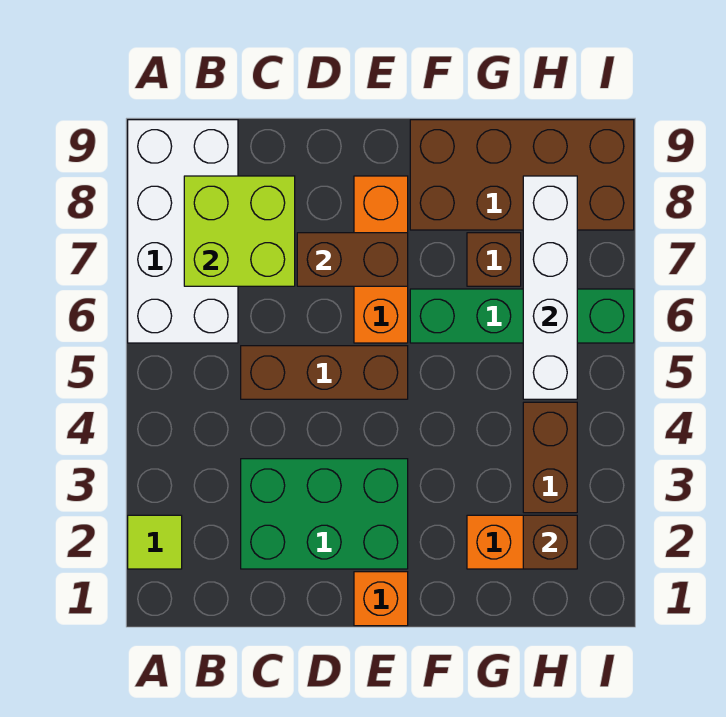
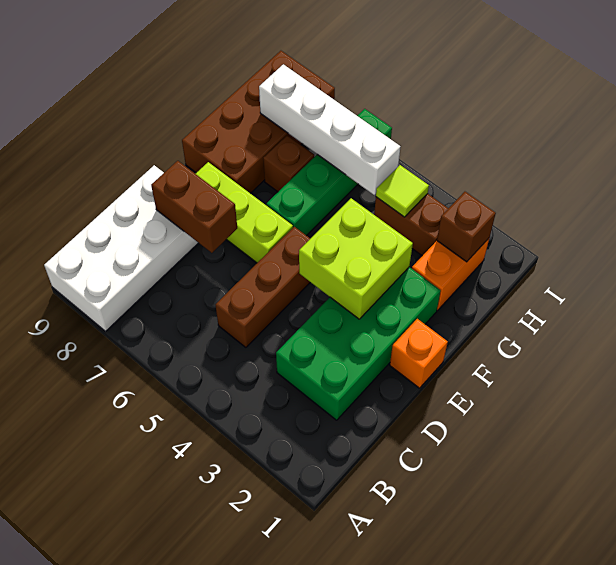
lime 1x1 tile [128,515,182,569] -> lime 1x1 tile moved to [376,165,429,217]
white 2x4 brick [128,120,238,343] -> white 2x4 brick turned to [44,165,198,331]
lime 2x2 brick [184,176,295,286] -> lime 2x2 brick moved to [299,198,413,319]
green 2x3 brick [241,459,408,569] -> green 2x4 brick [276,267,441,420]
brown 1x2 brick [297,233,408,286] -> brown 1x2 brick turned to [151,161,237,253]
orange 1x3 brick [354,176,408,343] -> lime 1x3 brick [196,162,293,263]

